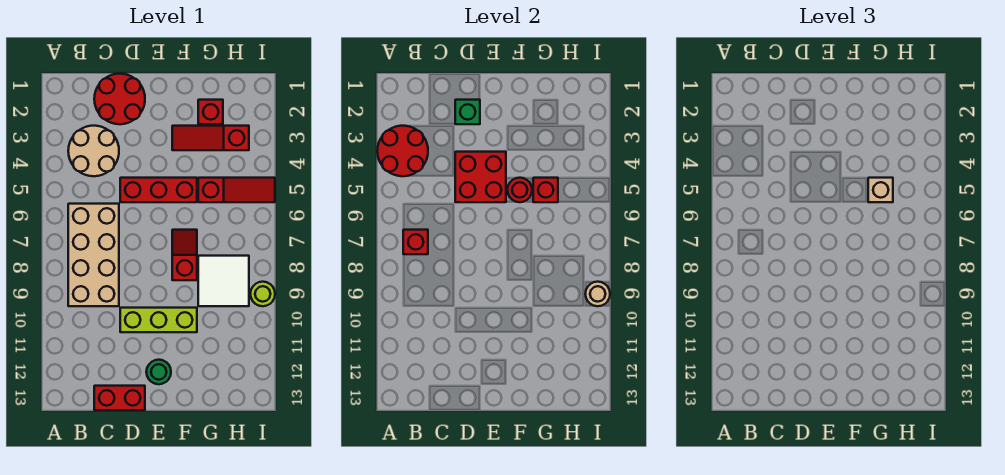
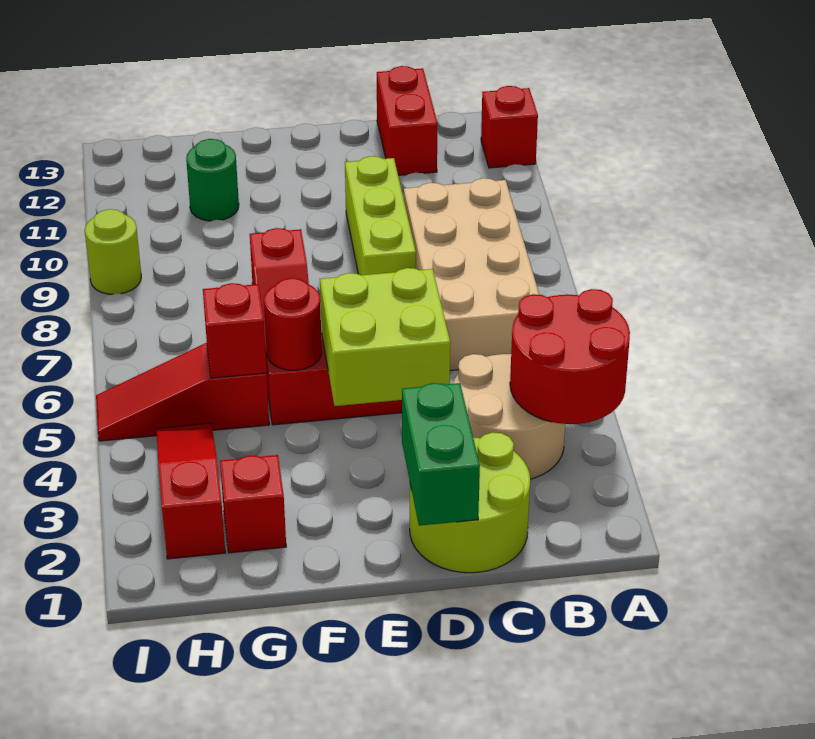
red 1x1 brick [403,230,428,254] -> red 1x1 brick moved to [481,86,538,168]
red 2x2 round brick [94,74,145,124] -> lime 2x2 round brick [410,432,530,573]
red 1x2 brick [94,386,145,410] -> red 1x2 brick turned to [377,66,437,175]
green 1x1 brick [455,100,480,124] -> green 1x2 brick [402,383,480,526]
red 2x2 brick [455,152,506,202] -> lime 2x2 brick [320,268,450,406]
lime 1x3 brick [120,308,197,332] -> lime 1x3 brick turned to [345,156,416,275]
green 1x1 round brick [146,360,171,384] -> green 1x1 round brick moved to [186,139,239,221]
red 1x3 slope [172,126,249,150] -> red 1x3 slope turned to [156,423,225,559]
tan 1x1 brick [868,178,893,202] -> none
white 2x2 tile [198,256,249,306] -> none
tan 1x1 round brick [585,282,610,306] -> none

